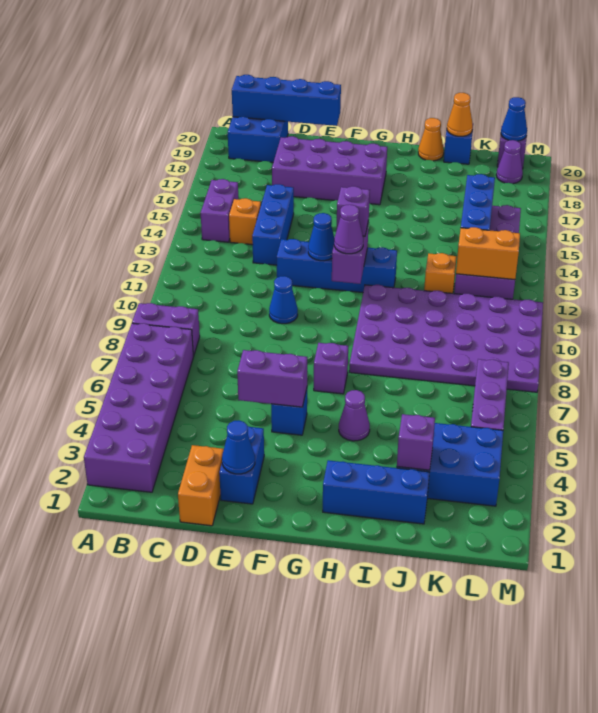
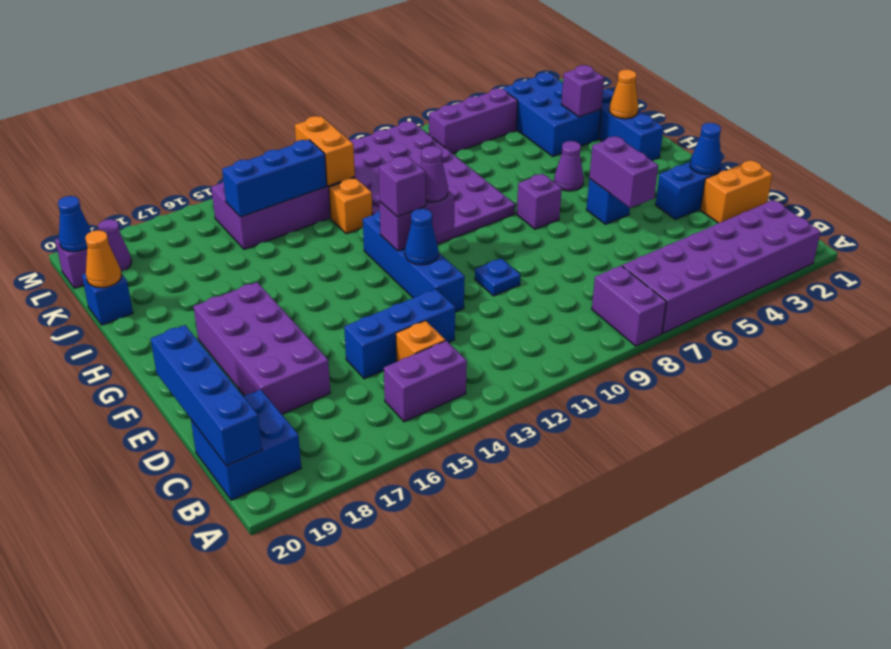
blue 1x1 cone [269,276,298,324] -> blue 1x1 plate [475,258,520,296]
orange 1x1 cone [418,118,444,161] -> orange 1x1 cone moved to [609,69,638,119]

